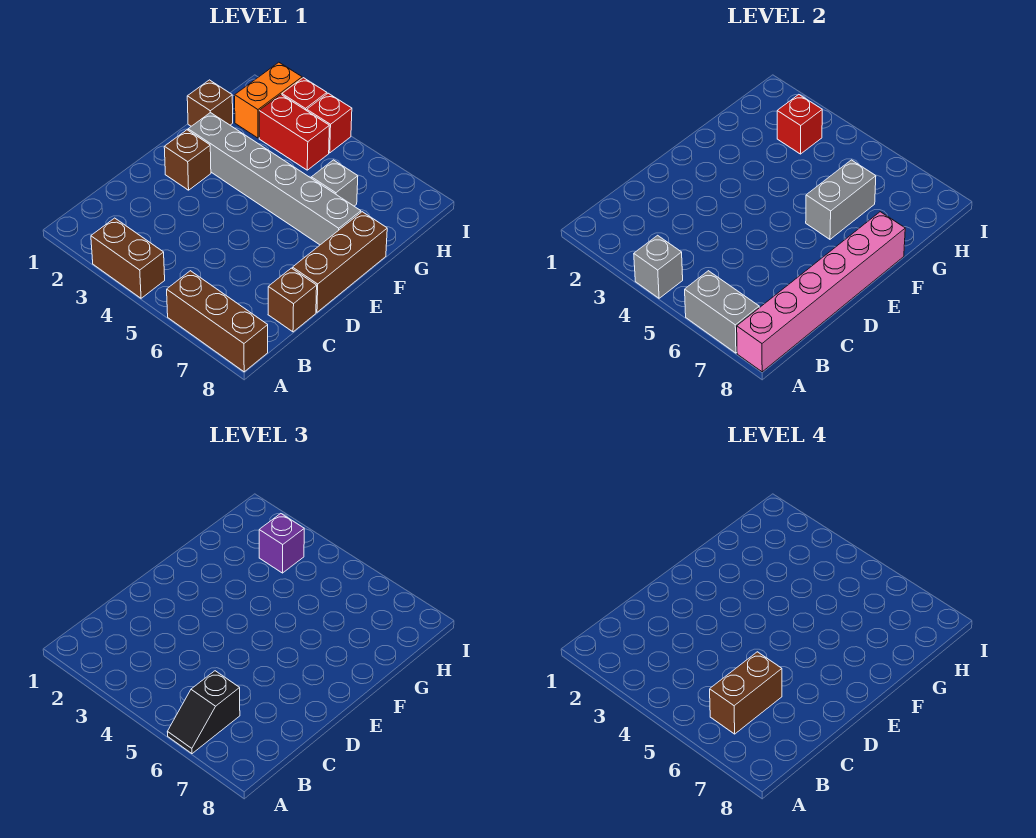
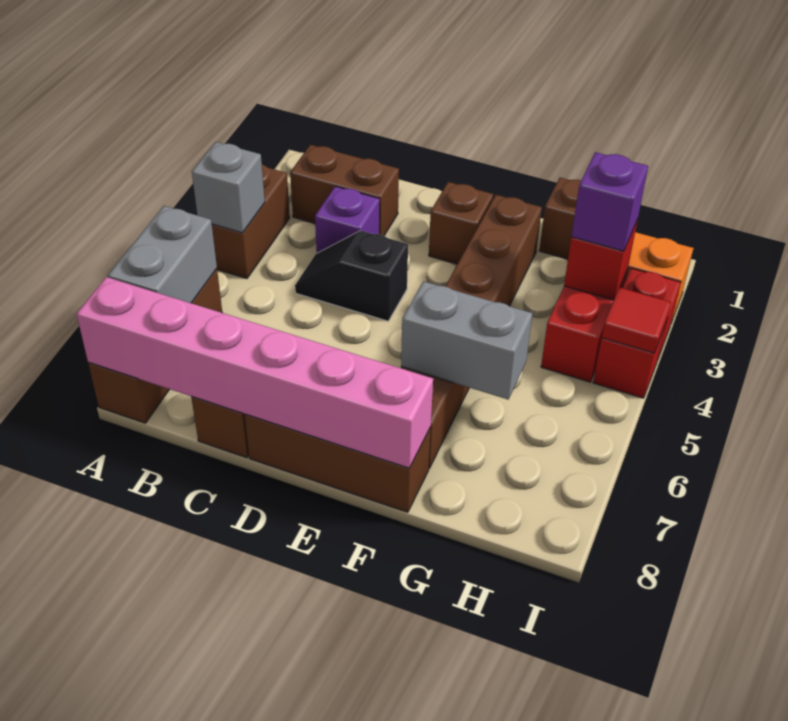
black 1x2 slope [168,671,240,754] -> black 1x2 slope moved to [295,231,408,321]
brown 1x2 brick [710,652,782,734] -> brown 1x2 brick moved to [290,145,399,236]
none -> purple 1x1 brick [315,186,380,253]
grey 1x6 brick [188,112,361,245] -> brown 1x6 brick [401,195,542,468]
grey 1x1 brick [311,160,358,206] -> none
none -> red 1x1 tile [602,287,671,353]

